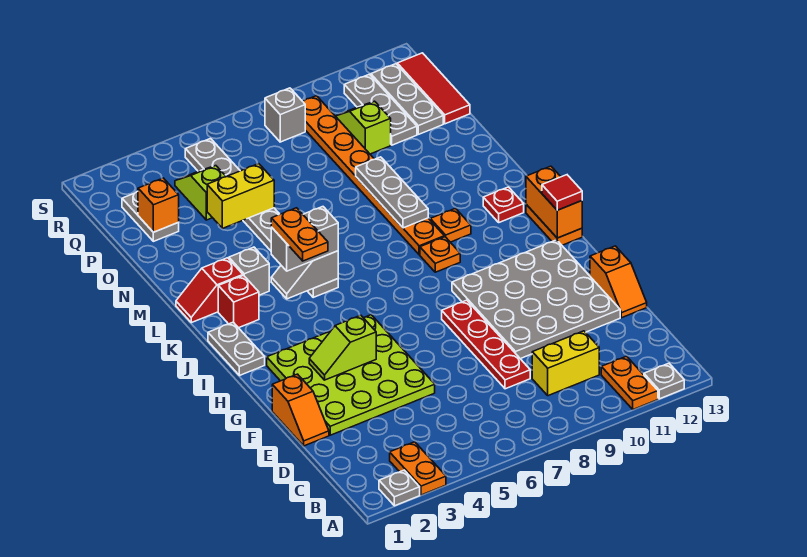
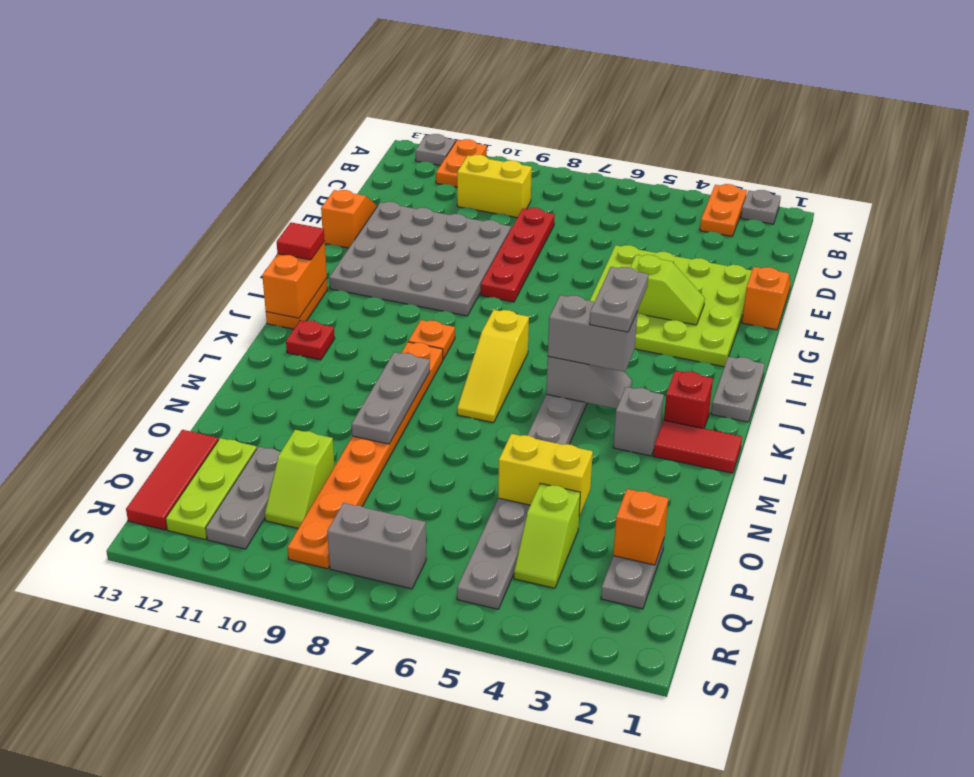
orange 1x2 plate [271,208,328,261] -> grey 1x2 plate [590,267,649,332]
none -> yellow 1x3 slope [457,310,529,423]
orange 1x1 plate [430,208,471,242] -> none
red 1x2 slope [176,258,243,323] -> red 1x2 tile [653,420,742,473]
grey 1x3 plate [371,64,443,134] -> lime 1x3 plate [166,438,257,539]
grey 1x1 brick [265,88,305,142] -> grey 1x2 brick [327,503,426,589]

